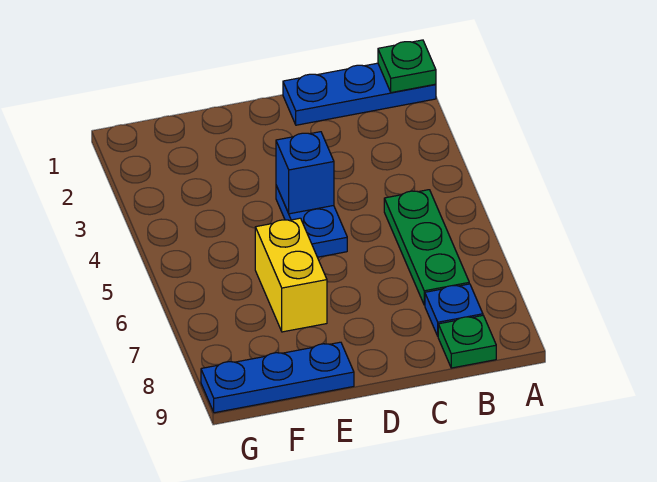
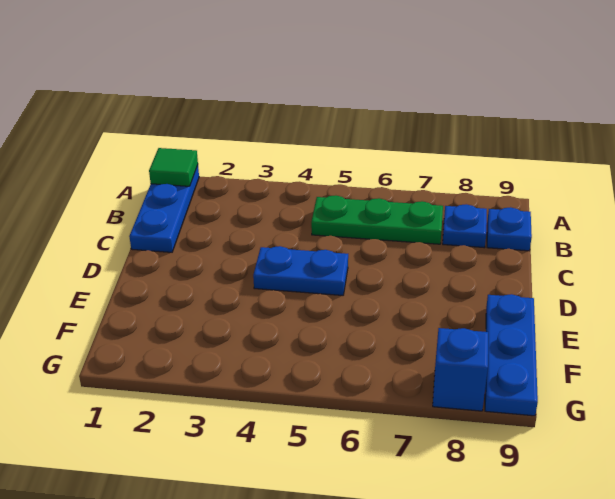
green 1x1 plate [378,40,436,93] -> green 1x1 tile [149,148,198,186]
green 1x1 plate [438,316,496,368] -> blue 1x1 plate [487,207,532,251]
blue 1x1 brick [276,132,334,214] -> blue 1x1 brick moved to [433,328,488,411]
yellow 1x2 brick [255,218,327,332] -> none

